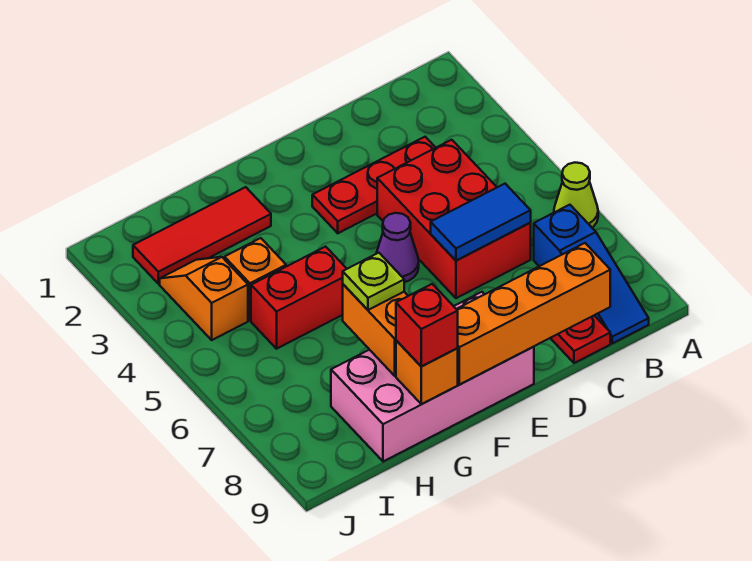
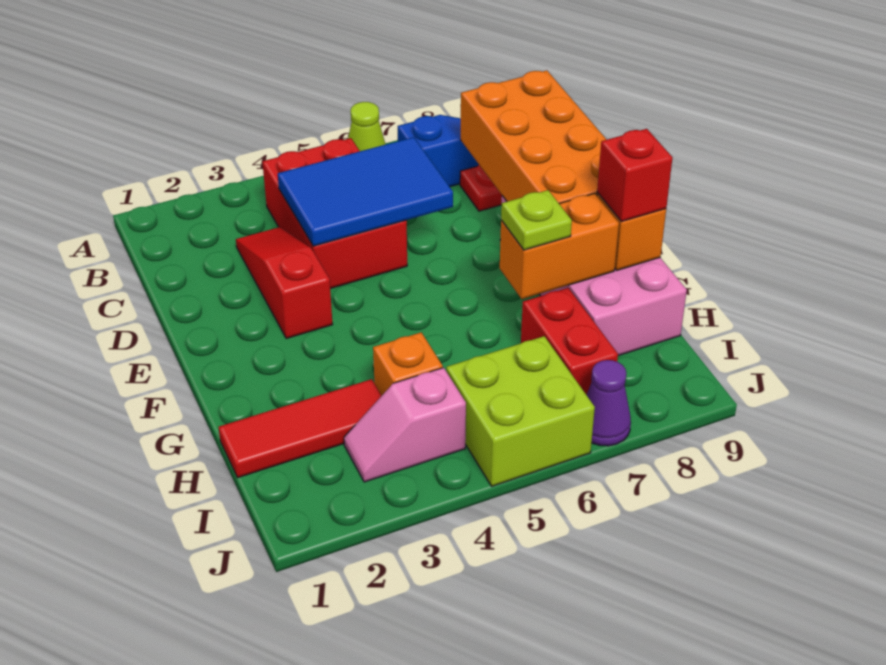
red 1x3 plate [312,137,436,233] -> red 1x3 slope [236,227,333,339]
red 2x3 brick [377,140,531,298] -> red 2x3 brick turned to [262,138,407,289]
blue 1x2 tile [431,184,531,260] -> blue 2x3 tile [278,137,453,246]
orange 1x4 brick [457,243,610,384] -> orange 2x4 brick [461,70,607,203]
purple 1x1 cone [376,213,419,282] -> purple 1x1 cone moved to [587,360,631,446]
red 1x3 tile [133,187,271,284] -> red 1x3 tile turned to [219,379,381,478]
red 1x2 brick [251,247,347,349] -> red 1x2 brick moved to [521,288,618,395]
orange 1x2 slope [160,257,248,340] -> pink 1x2 slope [344,368,466,482]
none -> lime 2x2 brick [446,336,595,486]

